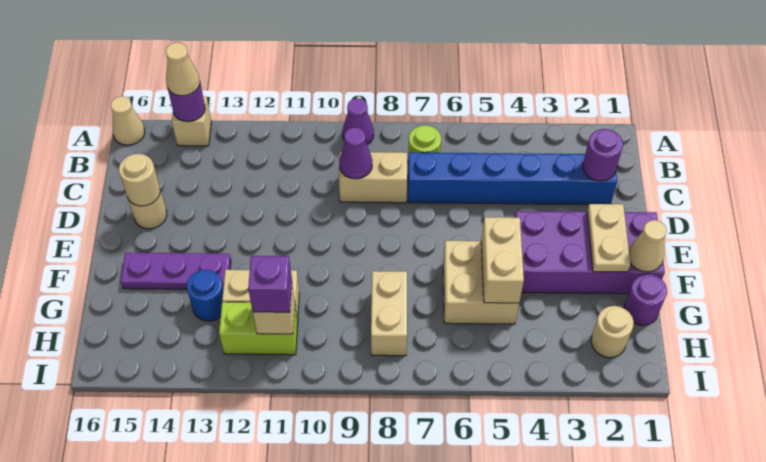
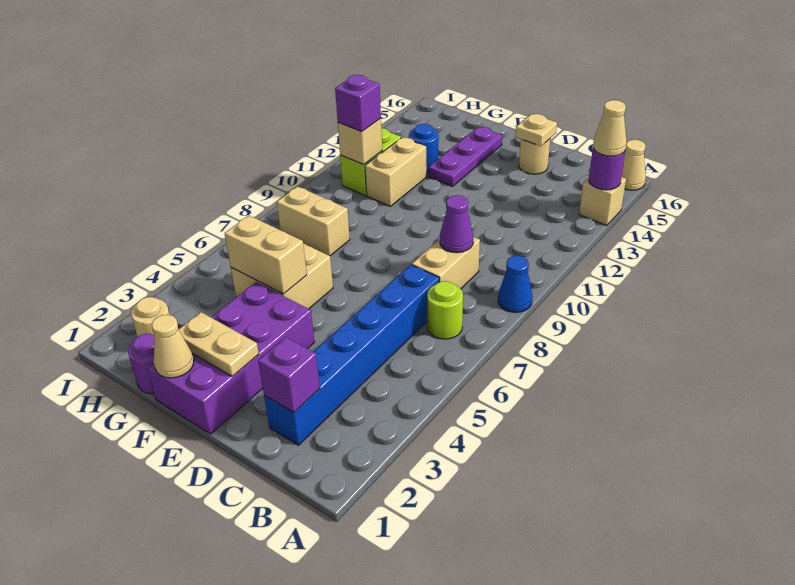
purple 1x1 cone [342,98,374,145] -> blue 1x1 cone [498,256,532,312]
purple 1x1 round brick [583,129,623,181] -> purple 1x1 brick [258,337,320,412]
tan 1x1 round brick [119,154,160,206] -> tan 1x1 plate [515,114,557,146]

